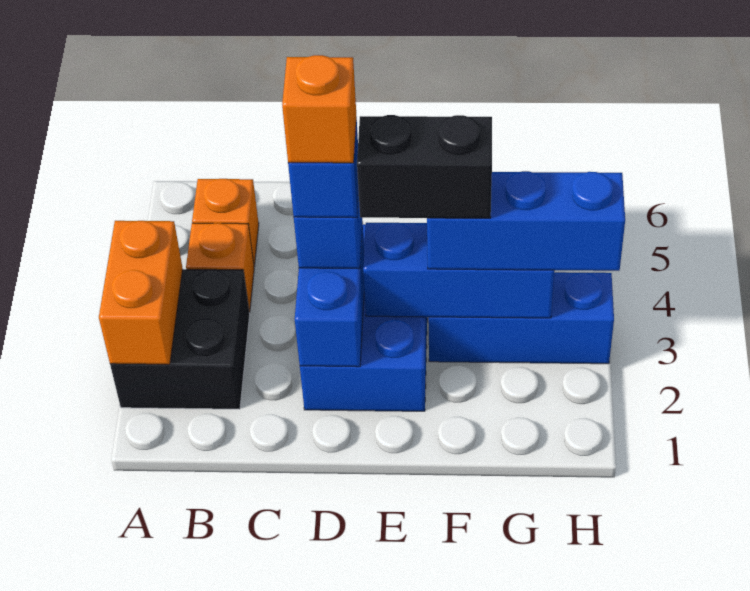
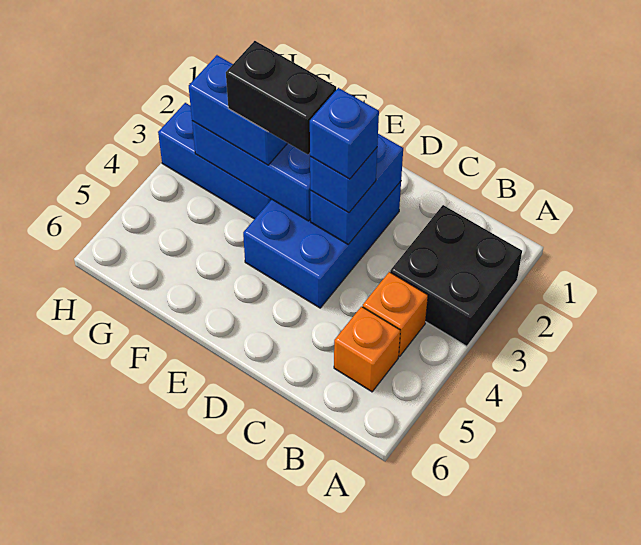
orange 1x2 brick [99,221,183,364] -> none
orange 1x1 brick [282,55,356,163] -> none
blue 1x3 brick [427,171,625,271] -> blue 1x2 brick [189,55,287,165]

